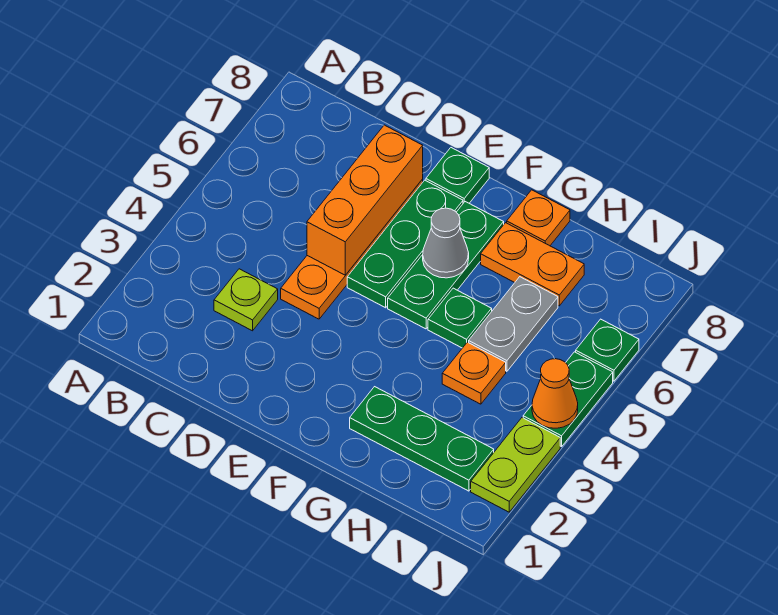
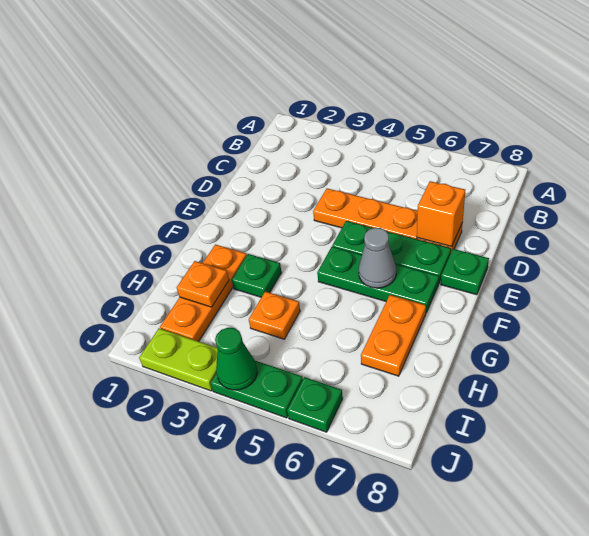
lime 1x1 plate [214,269,278,331] -> none
orange 1x3 brick [307,125,423,275] -> orange 1x1 brick [417,181,465,247]
green 1x3 plate [350,387,494,491] -> orange 1x3 plate [160,245,247,341]
green 1x1 plate [428,288,492,348] -> green 1x1 plate moved to [232,254,282,297]
orange 1x1 plate [507,190,570,246] -> orange 1x1 plate moved to [177,261,229,307]
grey 1x2 plate [469,277,558,371] -> none
orange 1x1 cone [532,359,578,428] -> green 1x1 cone [215,328,257,390]

